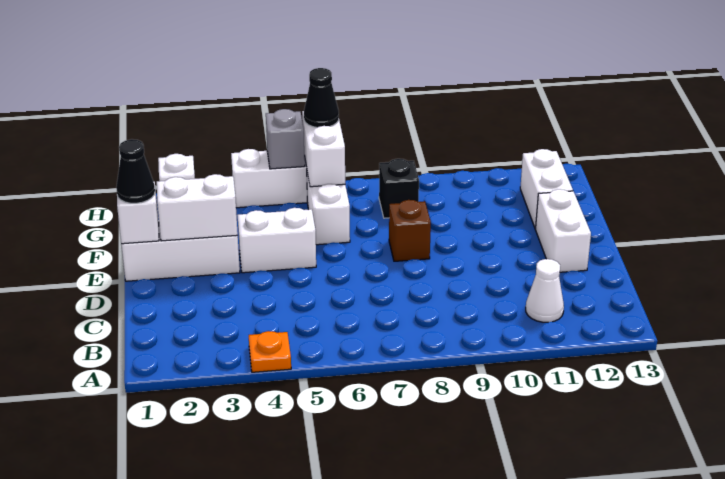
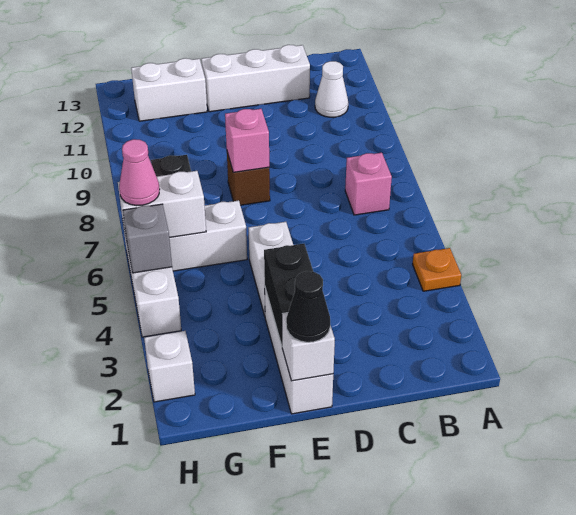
none -> pink 1x1 brick [345,153,392,215]
white 1x2 brick [536,189,591,272] -> white 1x3 brick [201,45,310,112]
white 1x2 brick [157,174,238,241] -> black 1x2 brick [264,244,313,346]
none -> pink 1x1 brick [225,109,269,172]
black 1x1 cone [304,68,339,128] -> pink 1x1 cone [119,139,160,206]

